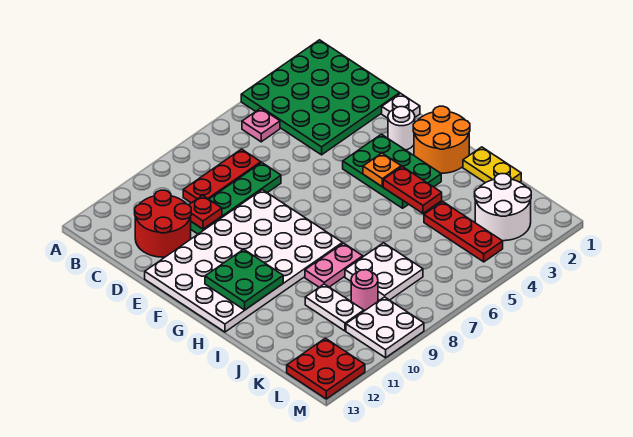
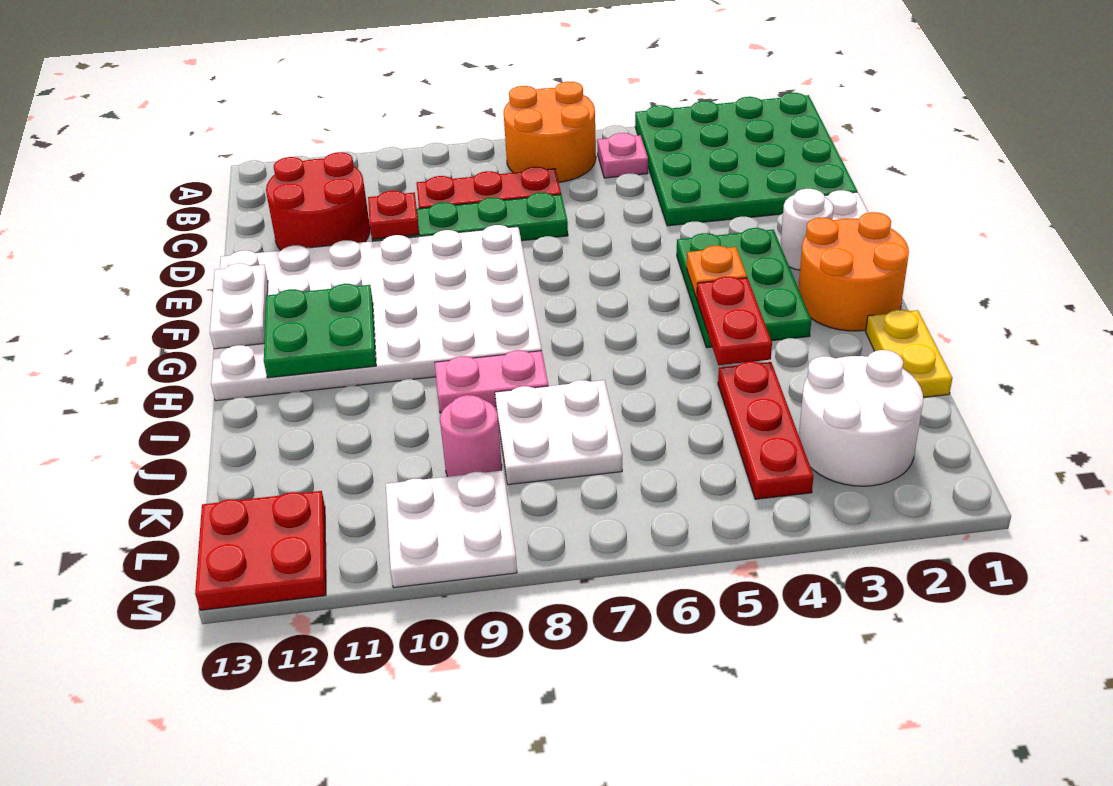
none -> orange 2x2 round brick [504,82,596,182]
white 1x2 plate [305,284,364,331] -> white 1x2 plate moved to [210,264,268,349]

